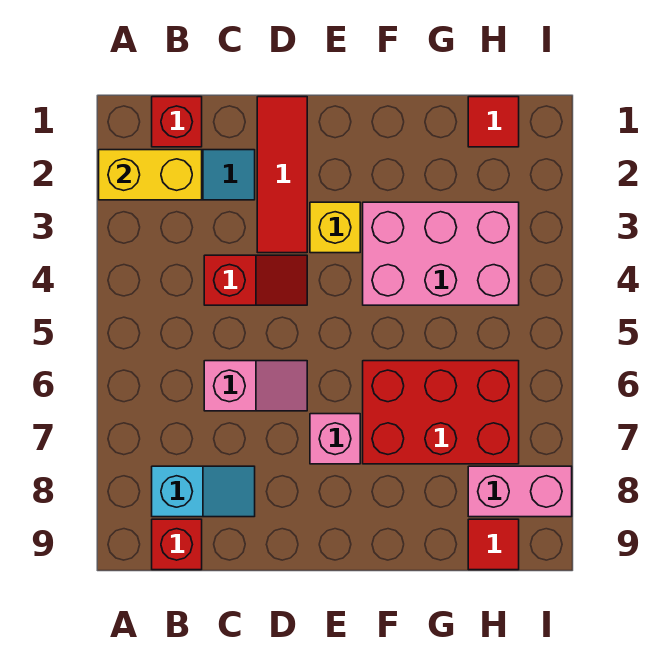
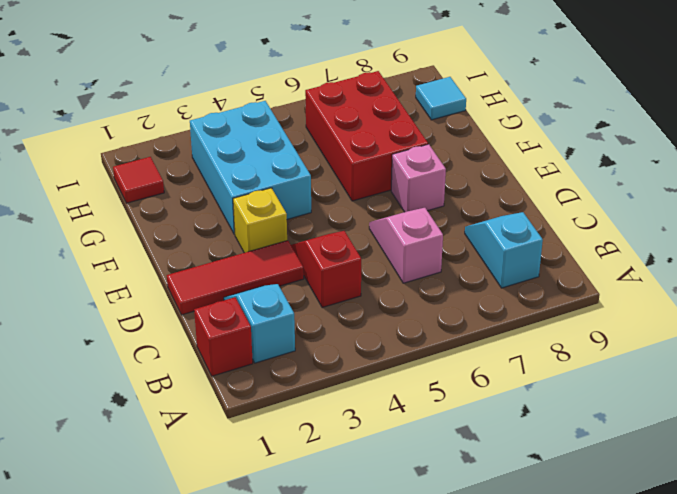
yellow 1x2 brick [99,150,202,200] -> none
red 1x1 brick [152,519,202,570] -> none
pink 2x3 brick [363,202,519,305] -> cyan 2x3 brick [190,101,311,234]
pink 1x2 brick [468,466,572,517] -> none
red 1x1 tile [468,519,519,570] -> cyan 1x1 tile [416,77,466,120]

